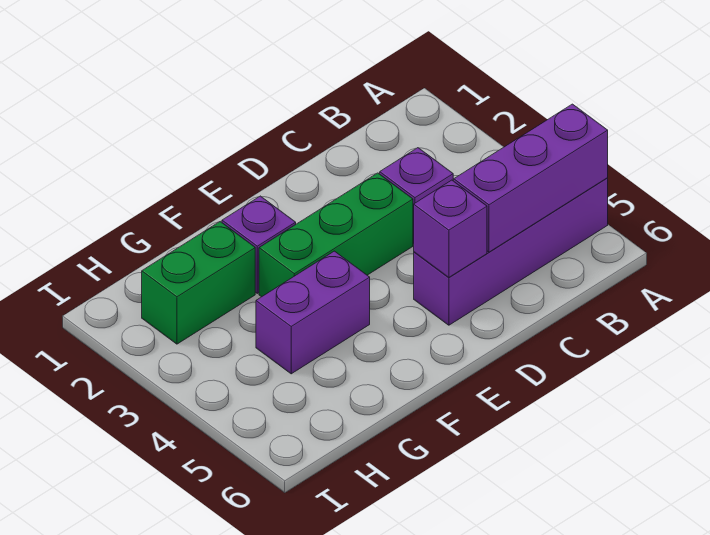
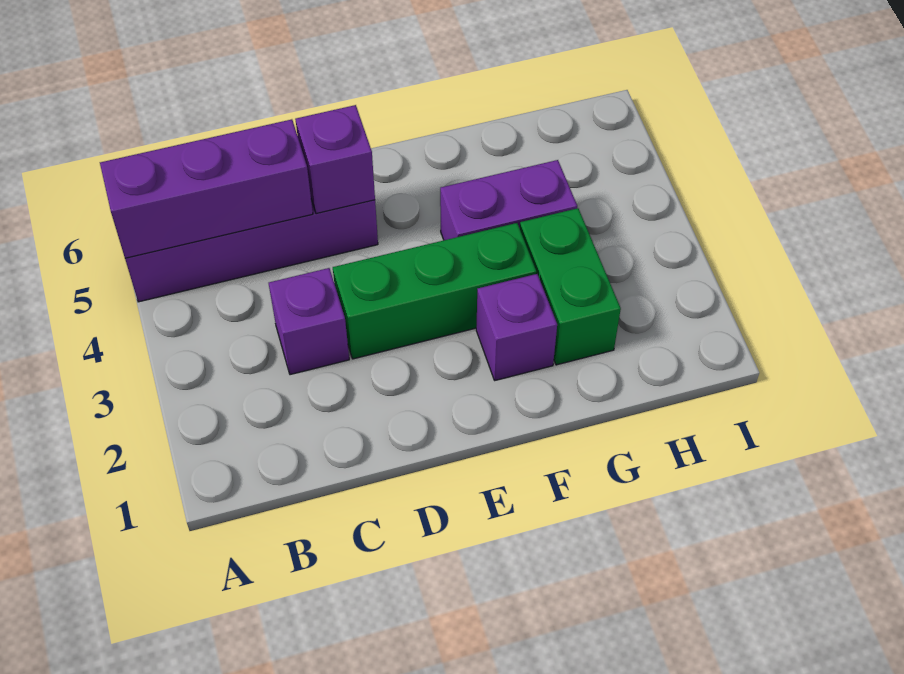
green 1x2 brick [142,222,255,344] -> green 1x2 brick turned to [520,208,621,365]

